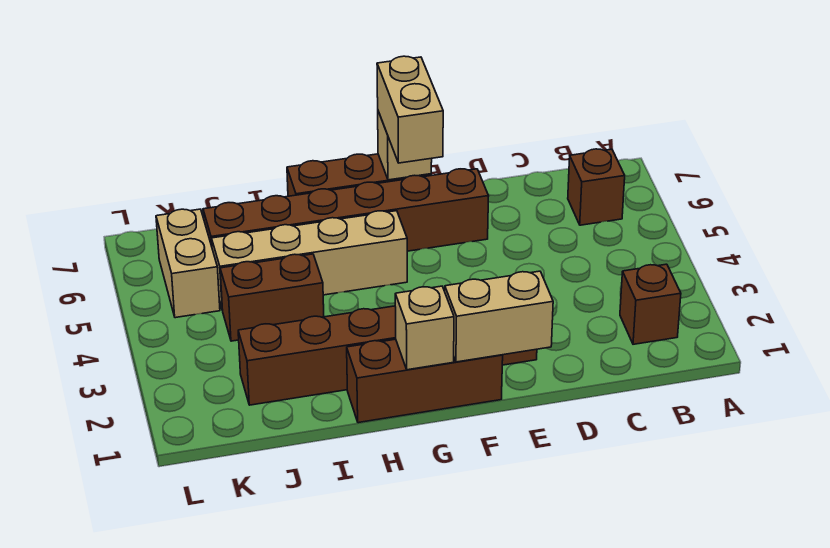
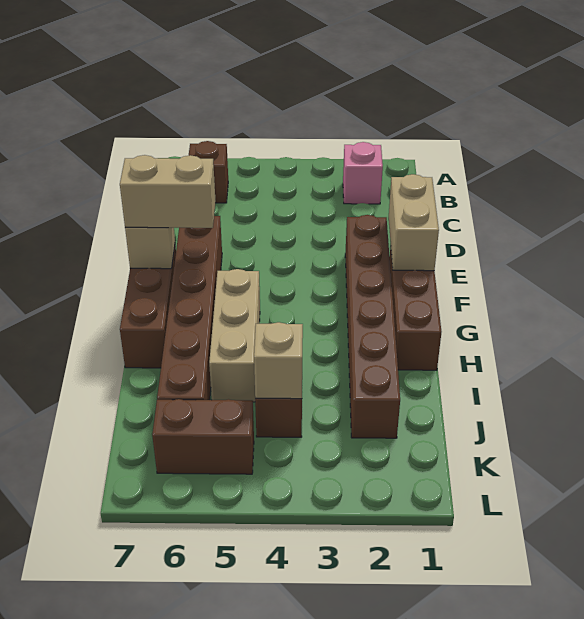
brown 1x1 brick [620,264,681,344] -> pink 1x1 brick [343,142,383,204]
tan 1x1 brick [395,286,454,370] -> tan 1x1 brick moved to [254,322,303,399]
tan 1x4 brick [212,211,407,308] -> tan 1x3 brick [209,269,260,402]
tan 1x2 brick [156,209,220,318] -> brown 1x2 brick [152,399,254,474]

